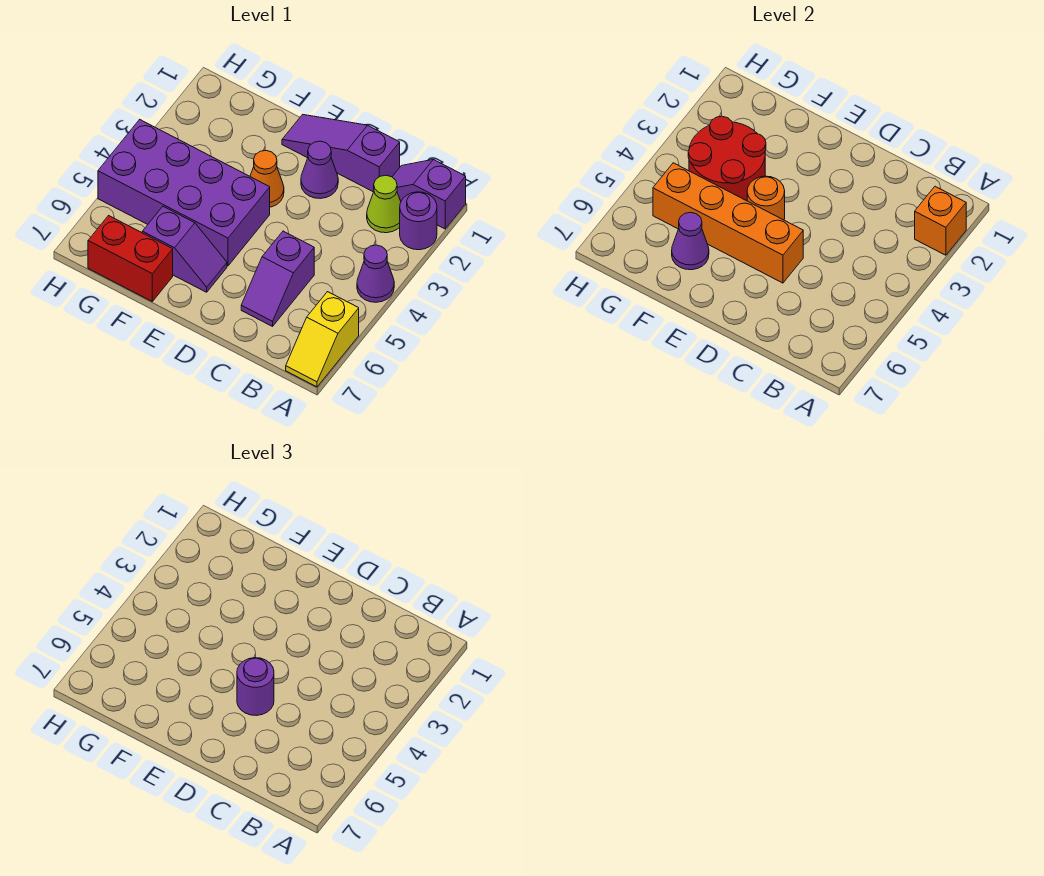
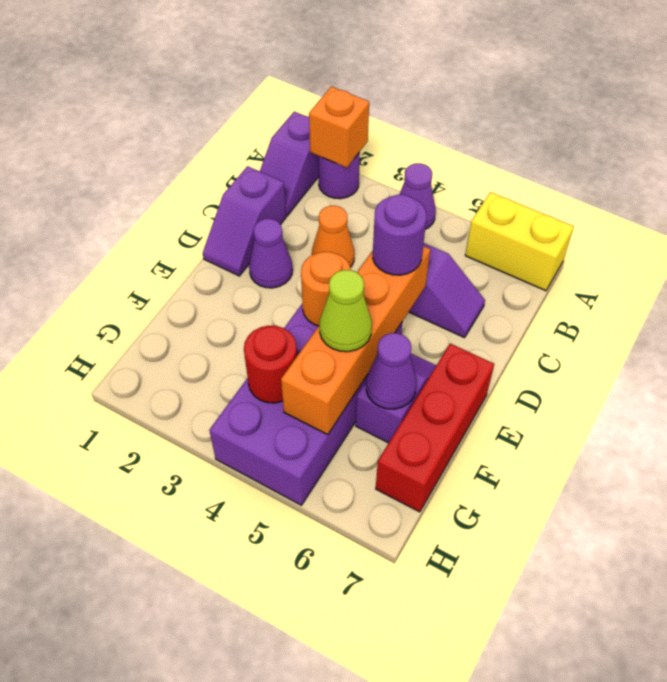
yellow 1x2 slope [286,292,359,387] -> yellow 1x2 brick [465,192,574,291]
lime 1x1 cone [367,175,401,233] -> lime 1x1 cone moved to [320,270,372,352]
purple 1x3 slope [282,114,400,192] -> purple 1x2 slope [203,166,286,276]
orange 1x1 cone [250,150,284,207] -> orange 1x1 cone moved to [312,206,354,267]
red 2x2 round brick [688,116,766,201] -> red 1x1 round brick [244,326,297,403]
red 1x2 brick [88,216,173,301] -> red 1x3 brick [376,344,494,512]

